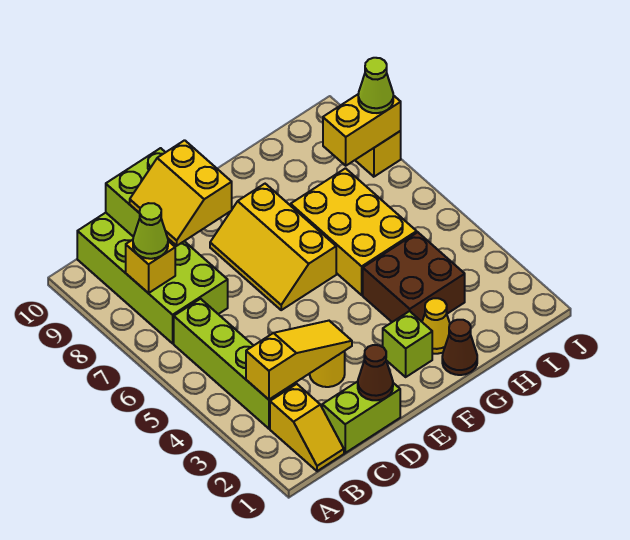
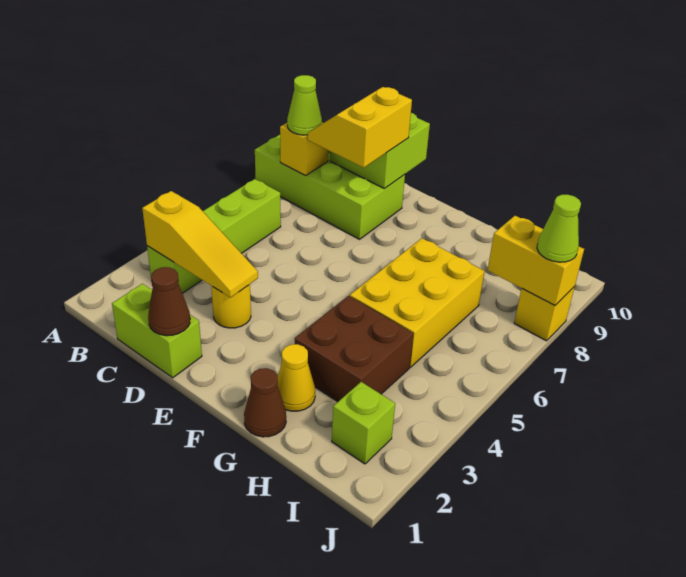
yellow 1x2 slope [270,384,344,471] -> none
lime 2x4 brick [77,213,228,343] -> lime 2x4 brick turned to [255,135,405,239]
yellow 2x3 slope [210,184,336,310] -> none
lime 1x1 brick [383,311,432,377] -> lime 1x1 brick moved to [332,382,395,464]

